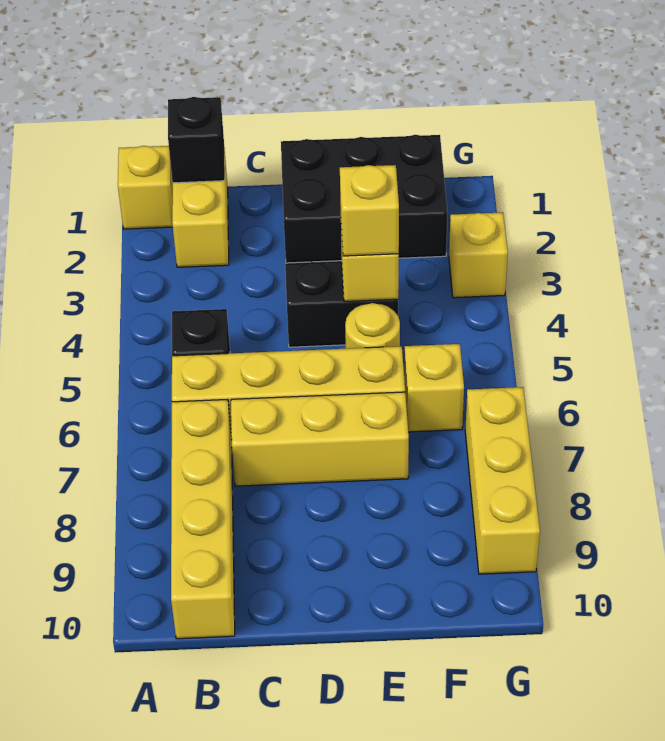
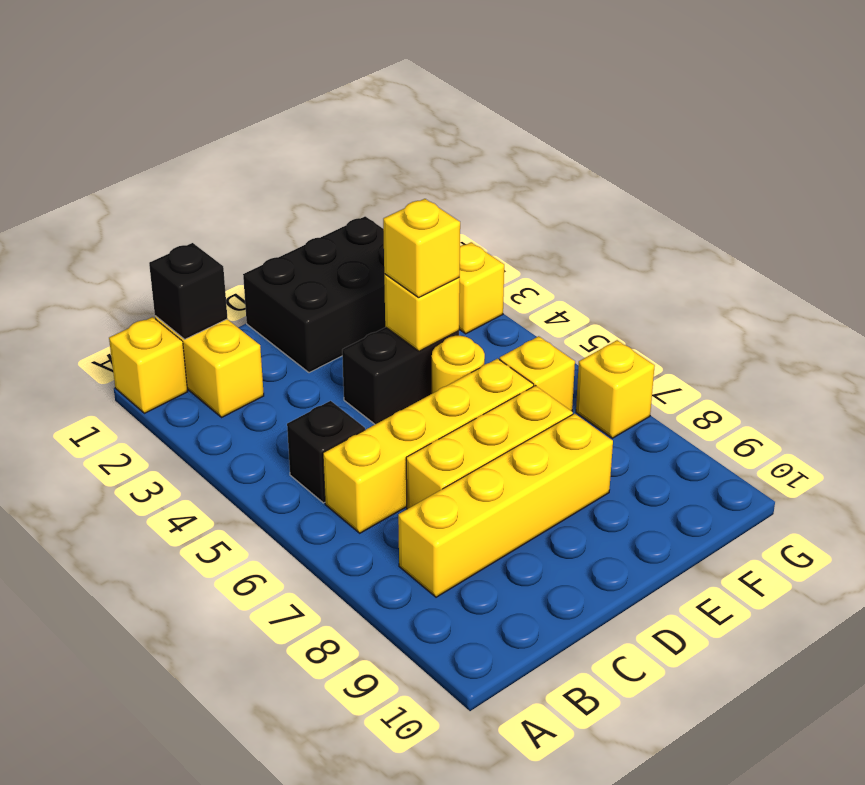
yellow 1x4 brick [171,399,235,639] -> yellow 1x4 brick turned to [398,414,613,597]
yellow 1x3 brick [465,387,540,574] -> yellow 1x1 brick [576,340,655,438]

